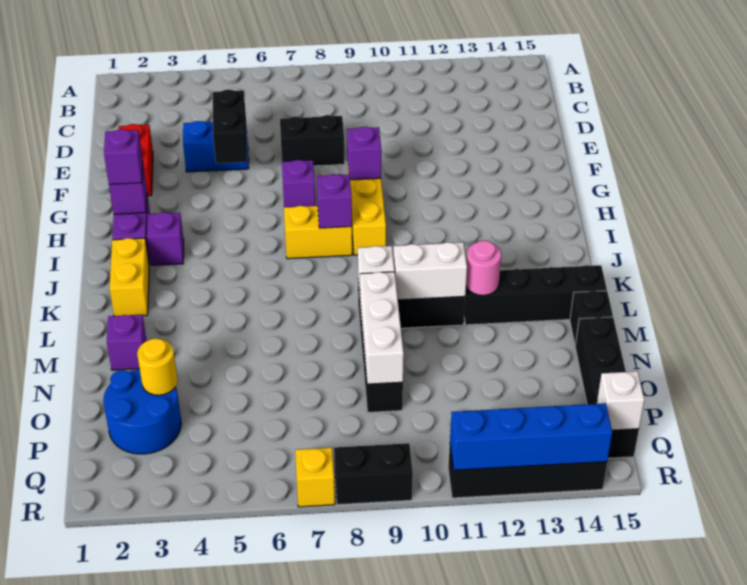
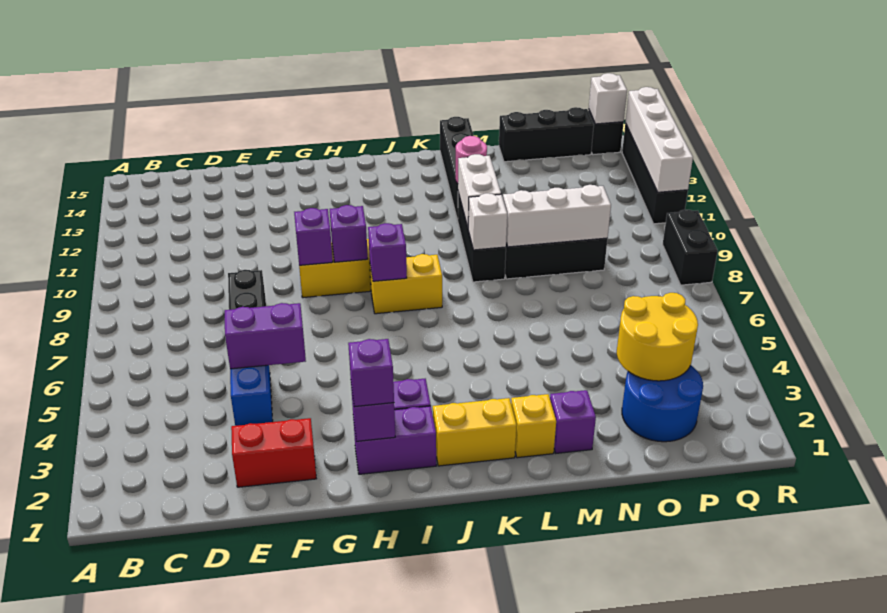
black 1x2 brick [213,89,247,164] -> purple 1x2 brick [225,303,306,369]
purple 1x1 brick [282,160,315,207] -> purple 1x1 brick moved to [330,205,368,262]
yellow 1x2 brick [284,206,352,259] -> yellow 1x2 brick turned to [370,254,442,314]
black 1x1 brick [570,291,613,345] -> none
yellow 1x1 round brick [137,339,178,395] -> yellow 2x2 round brick [617,293,698,381]
yellow 1x1 brick [295,448,335,507] -> yellow 1x1 brick moved to [511,394,556,458]
blue 1x4 brick [450,403,612,470] -> white 1x4 brick [626,87,693,192]

